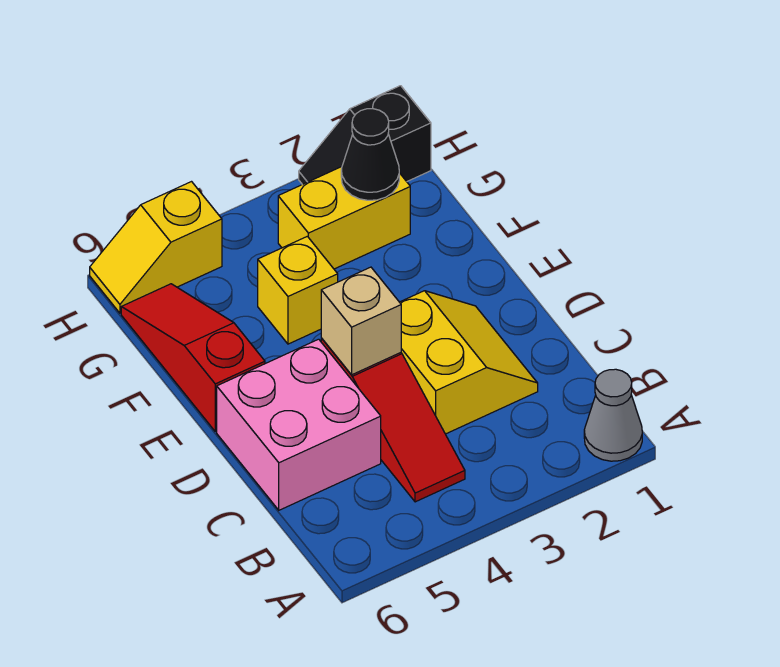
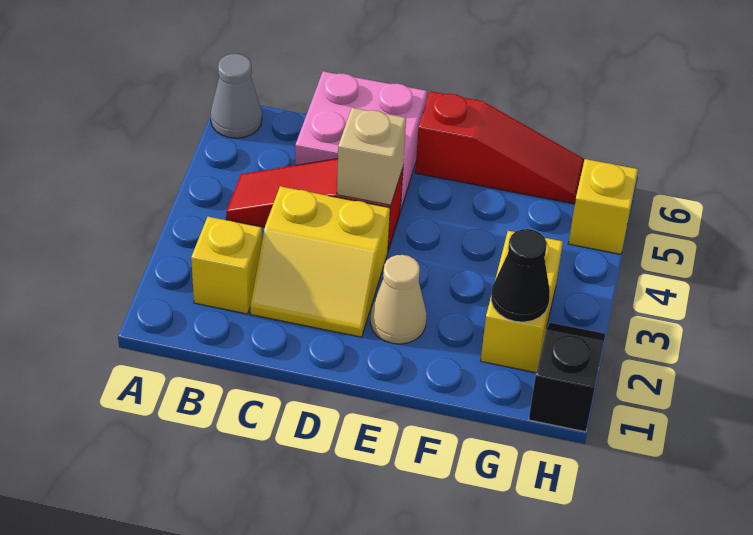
grey 1x1 cone [584,369,642,461] -> grey 1x1 cone moved to [211,54,262,138]
none -> tan 1x1 cone [370,255,427,344]
yellow 1x1 brick [258,236,338,344] -> yellow 1x1 brick moved to [191,217,262,314]

